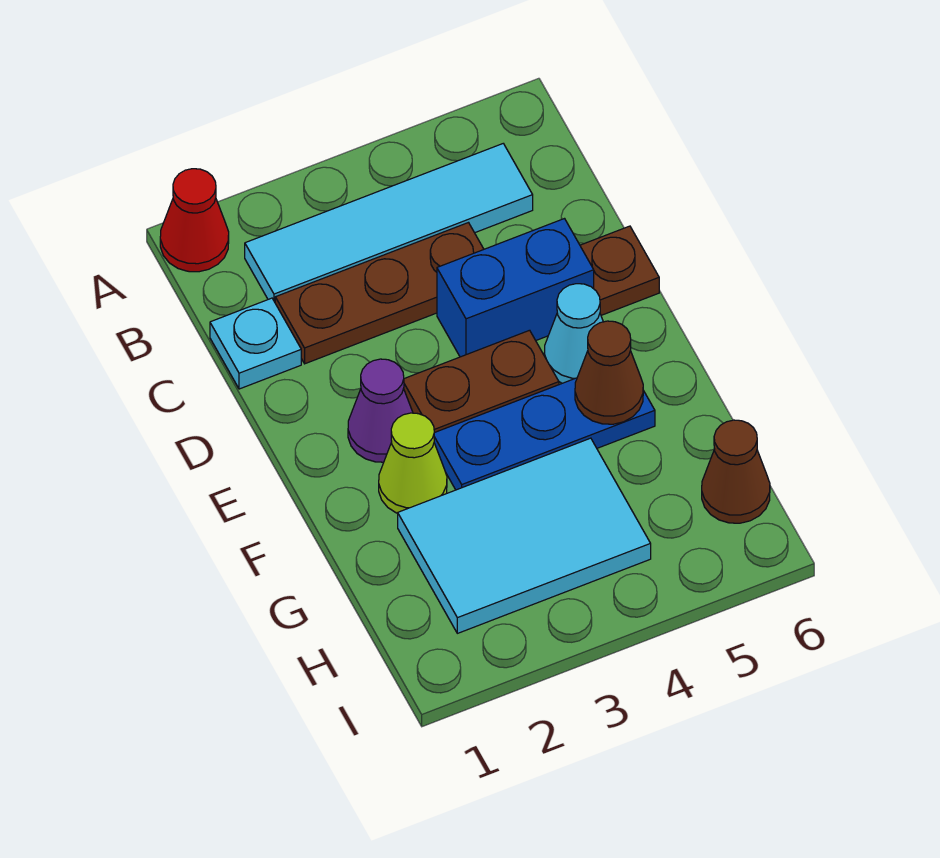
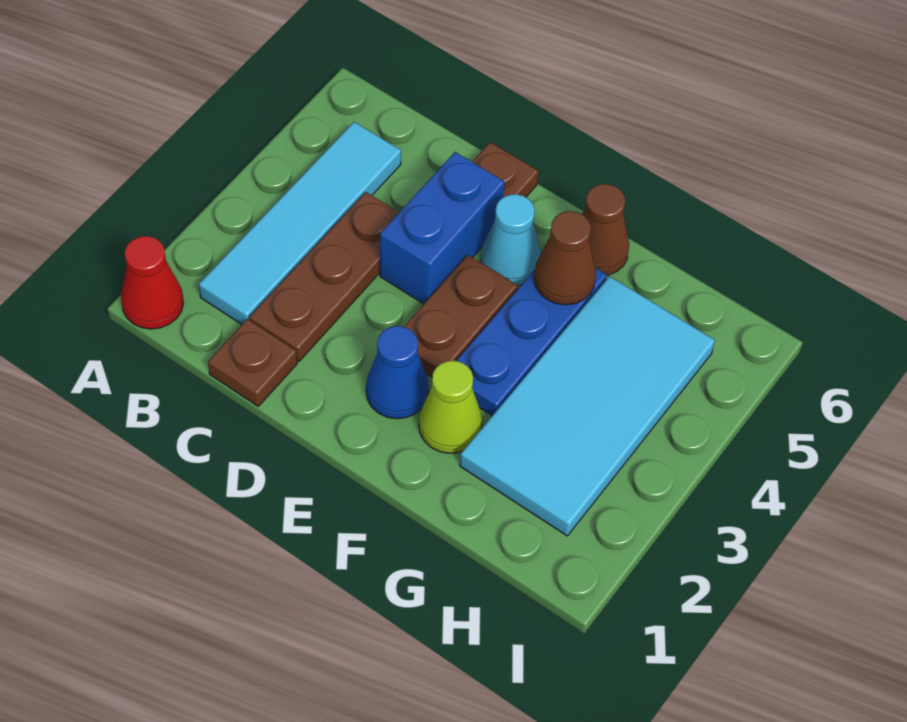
cyan 1x1 plate [210,298,301,389] -> brown 1x1 plate [208,319,297,406]
purple 1x1 cone [348,359,413,462] -> blue 1x1 cone [366,326,429,419]
cyan 2x3 tile [398,438,651,633] -> cyan 2x4 tile [460,276,715,536]
brown 1x1 cone [702,420,770,523] -> brown 1x1 cone moved to [582,184,629,275]

